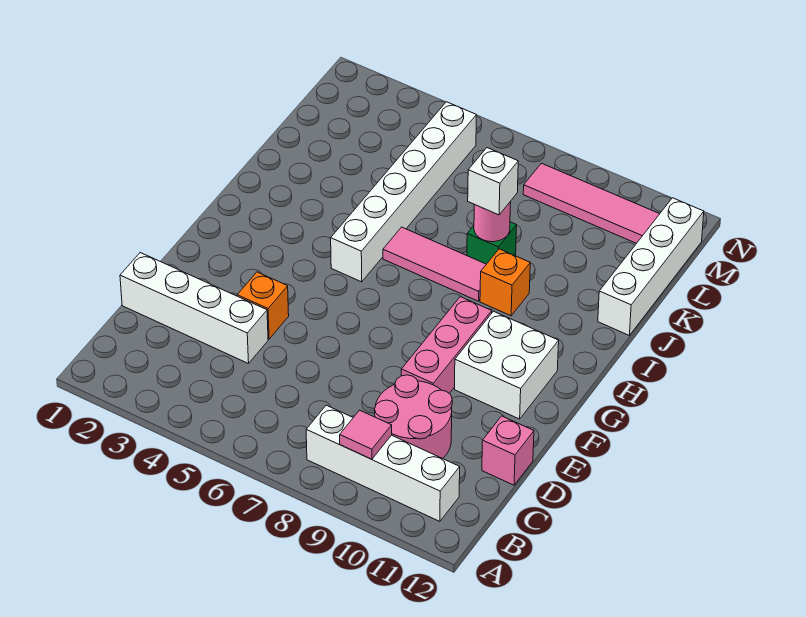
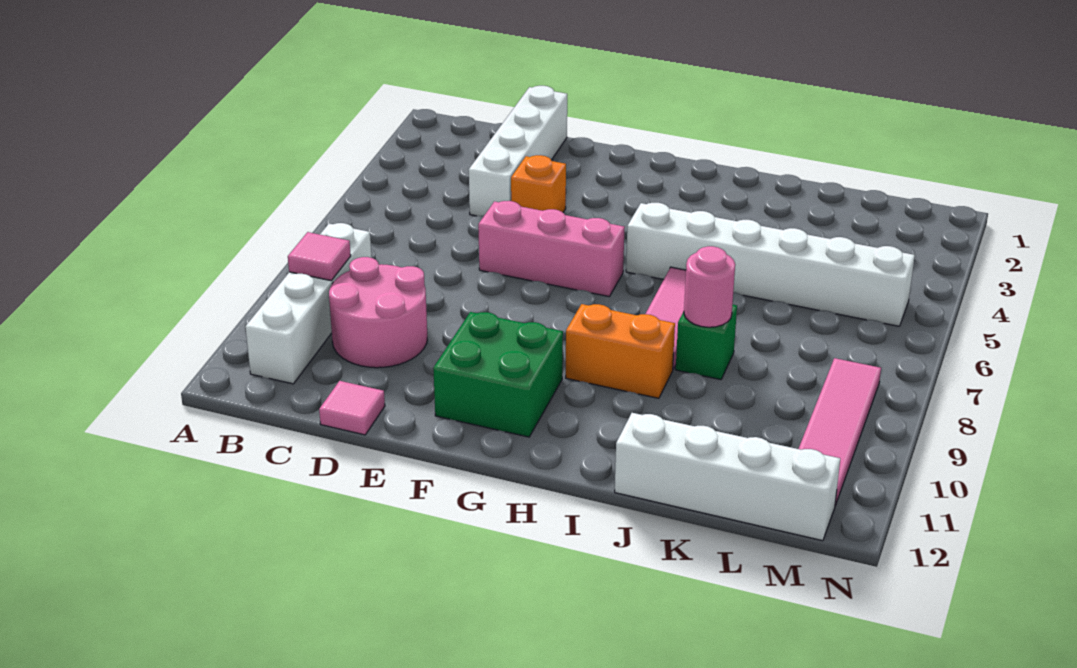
pink 1x1 brick [482,416,534,485] -> pink 1x1 tile [319,381,385,435]
pink 1x3 brick [401,297,492,393] -> pink 1x3 brick moved to [478,201,625,296]
white 2x2 brick [455,311,559,419] -> green 2x2 brick [433,312,563,437]
orange 1x1 brick [480,249,530,316] -> orange 1x2 brick [566,304,675,398]
white 1x1 brick [468,148,518,215] -> none

